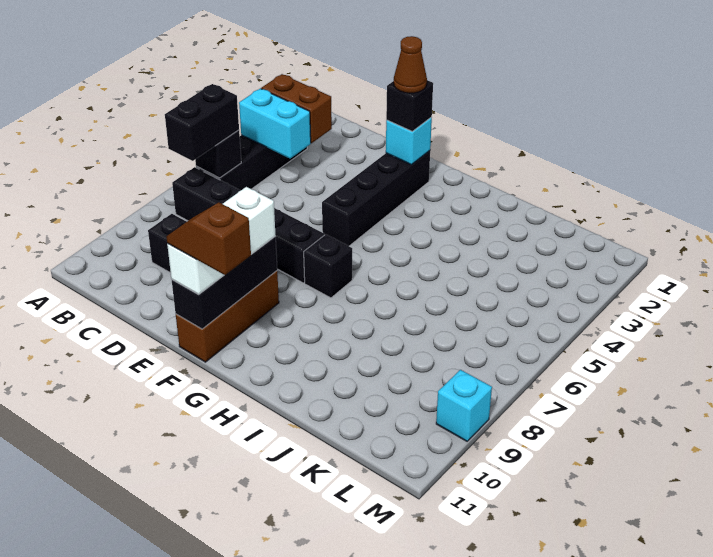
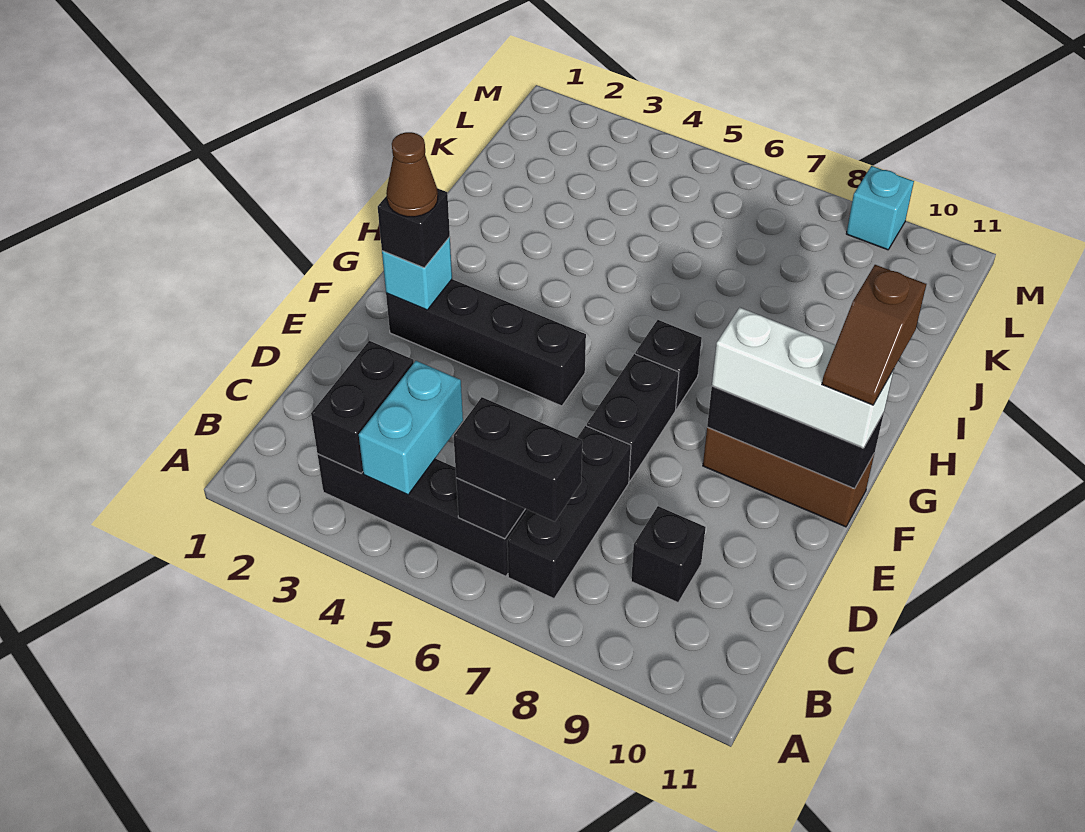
brown 1x2 brick [261,74,332,143] -> black 1x2 brick [311,341,414,473]

